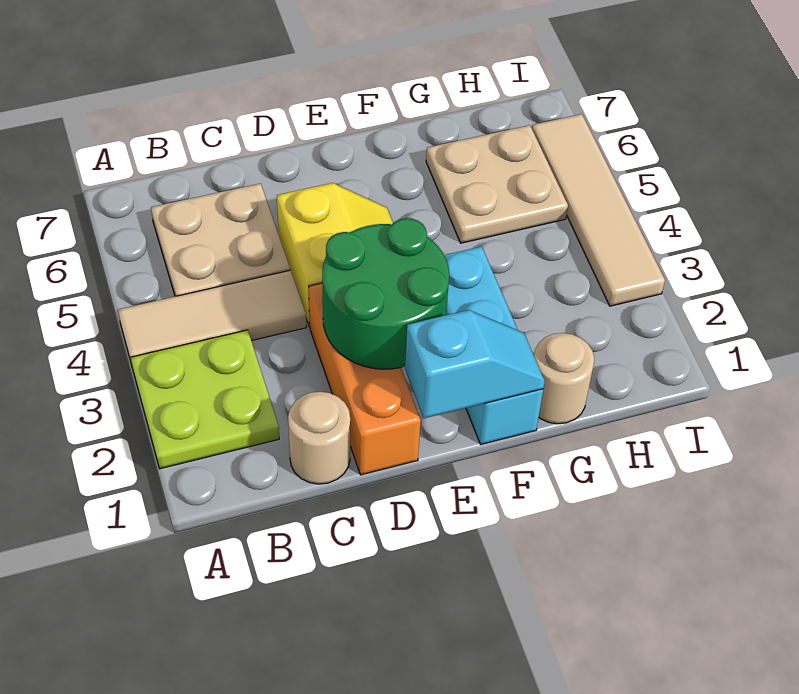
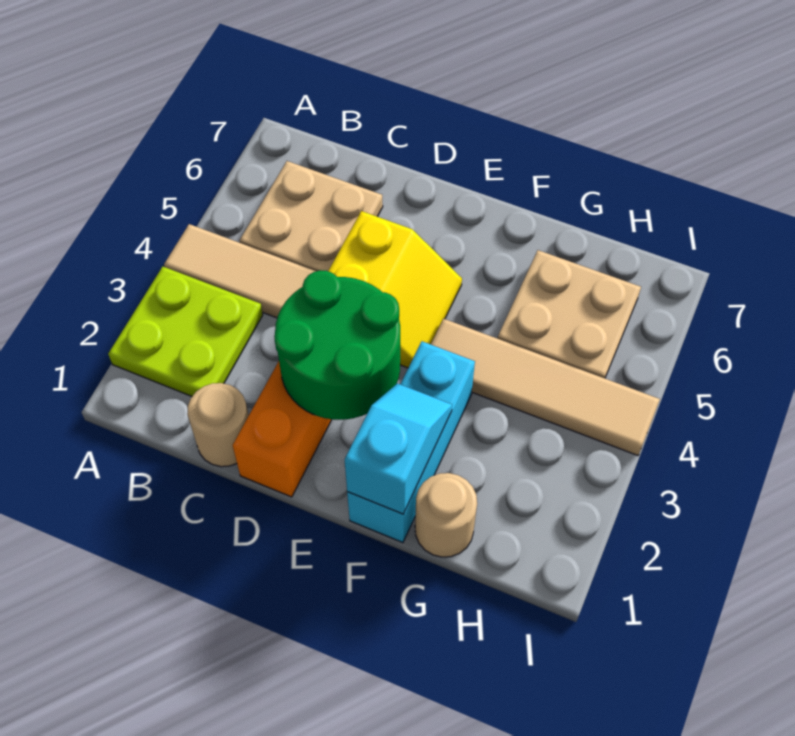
cyan 1x2 slope [405,310,545,418] -> cyan 1x2 slope turned to [345,383,452,514]
tan 1x4 tile [532,114,665,306] -> tan 1x4 tile turned to [431,319,660,456]

